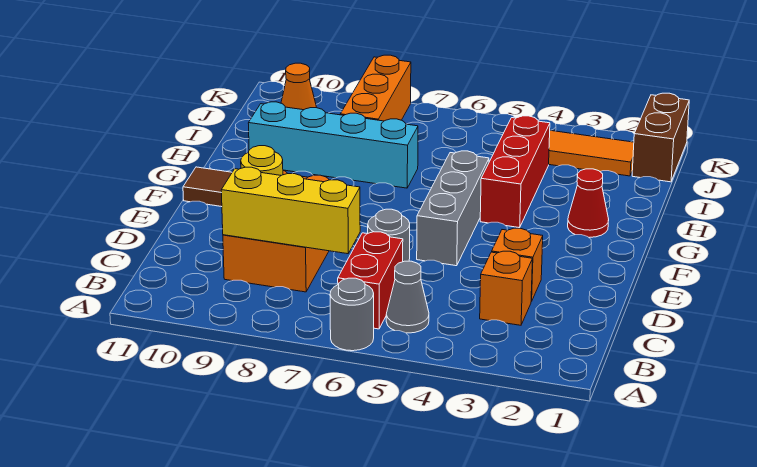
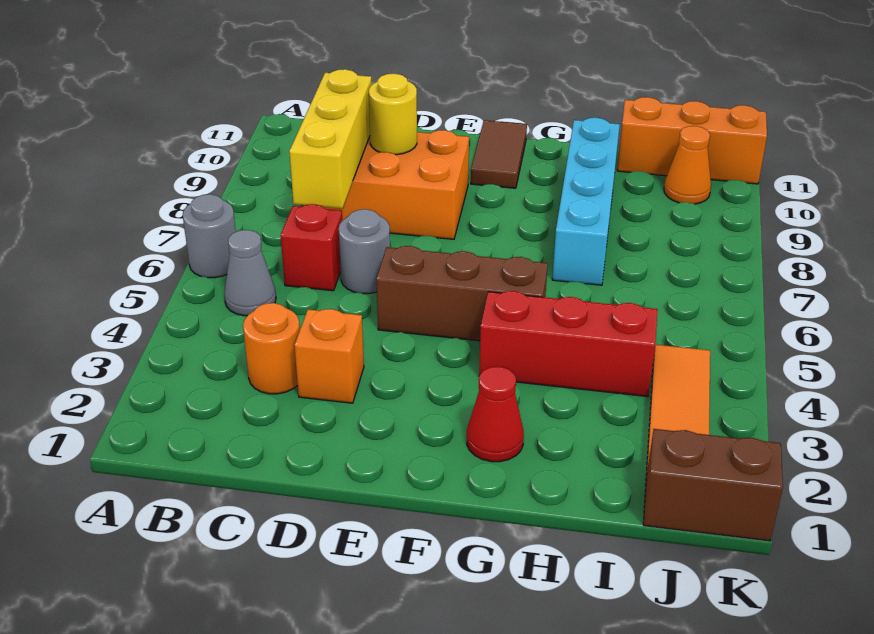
red 1x2 brick [338,232,403,329] -> red 1x1 brick [281,204,342,291]
orange 1x1 brick [480,251,532,325] -> orange 1x1 round brick [243,303,300,394]
grey 1x3 brick [417,151,489,266] -> brown 1x3 brick [376,246,548,341]
orange 1x3 brick [340,55,411,121] -> orange 1x3 brick moved to [617,97,767,184]

